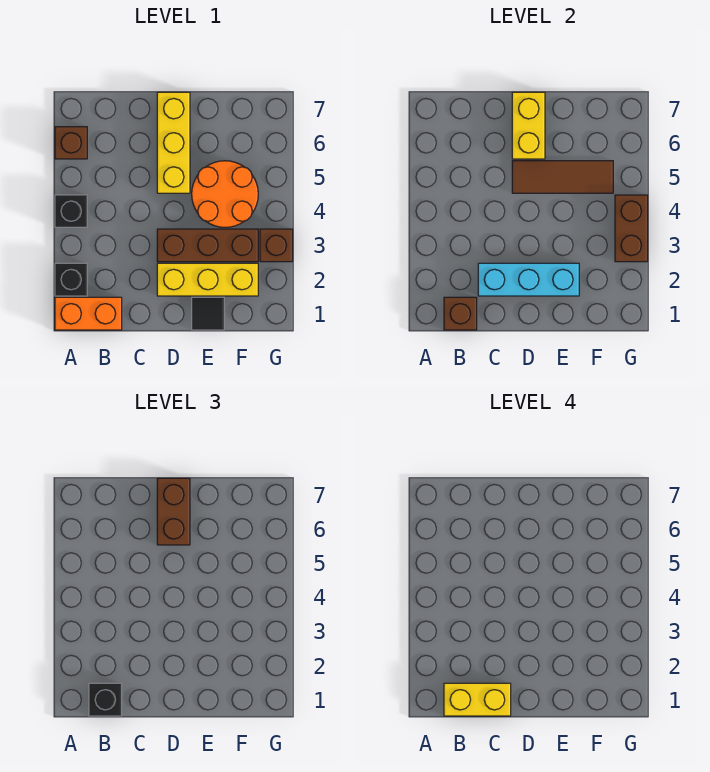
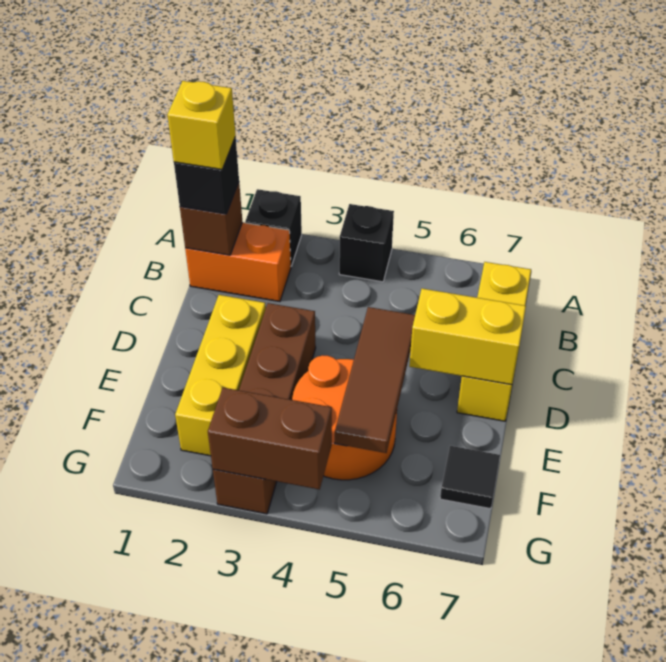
orange 1x2 brick [55,297,122,330] -> orange 1x2 brick turned to [185,222,291,302]
brown 1x1 brick [55,127,87,159] -> none
yellow 1x2 brick [444,683,511,716] -> yellow 1x1 brick [167,81,236,170]
cyan 1x3 brick [478,263,579,296] -> none
yellow 1x3 brick [157,92,190,193] -> yellow 1x3 brick turned to [457,262,531,421]
brown 1x2 brick [157,478,190,545] -> none
black 1x1 tile [192,297,224,330] -> black 1x1 tile moved to [440,446,500,509]

